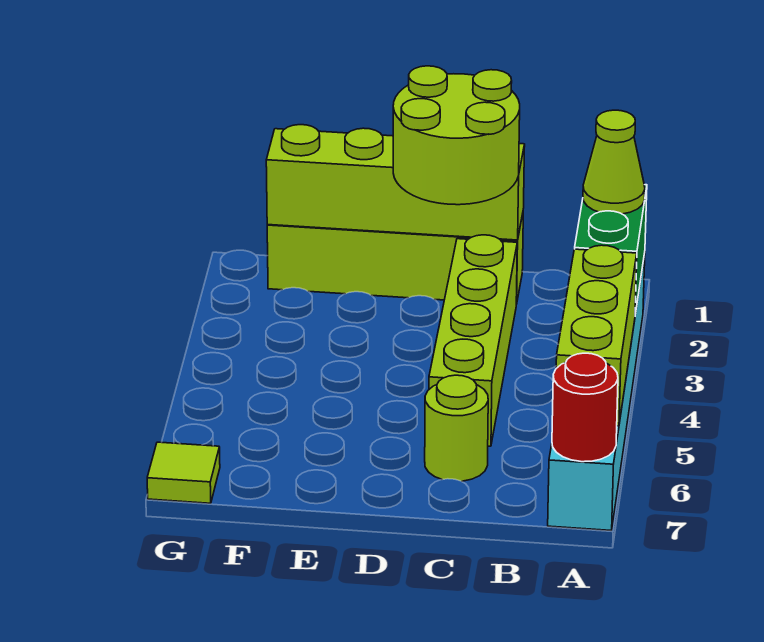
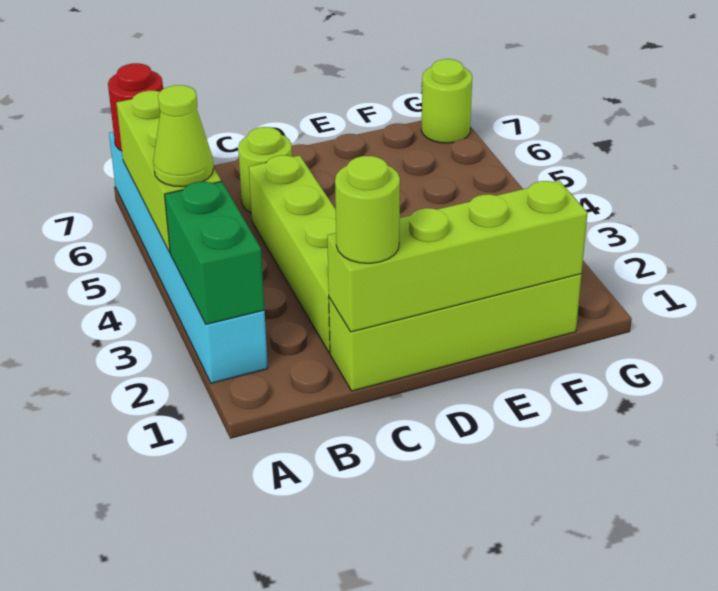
lime 1x1 cone [583,110,645,214] -> lime 1x1 cone moved to [153,85,214,187]
lime 2x2 round brick [393,66,520,205] -> lime 1x1 round brick [335,156,400,263]
lime 1x1 tile [147,442,220,503] -> lime 1x1 round brick [421,59,472,143]

